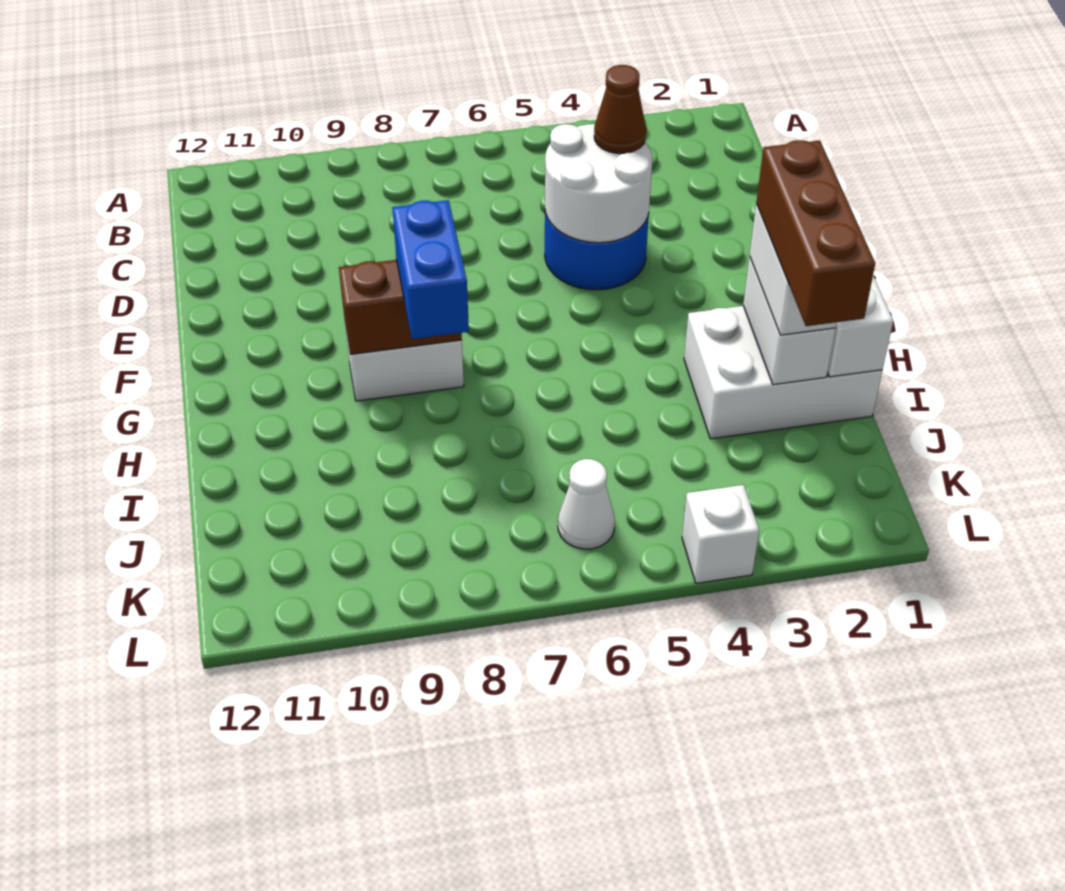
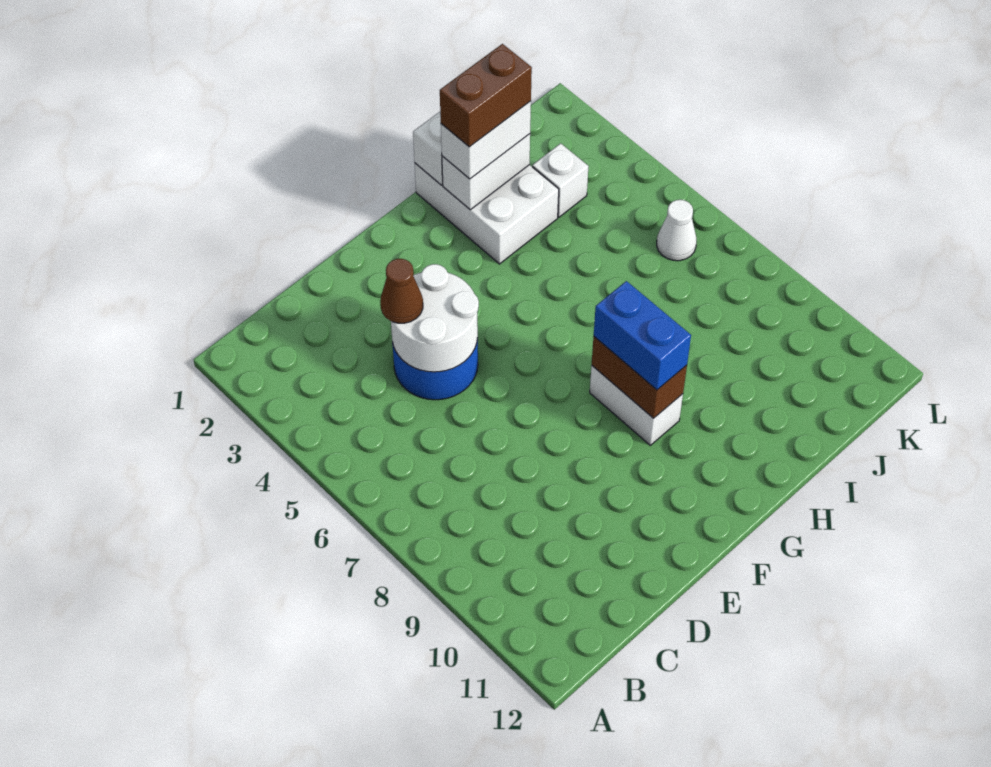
blue 1x2 brick [392,200,469,339] -> blue 1x2 brick turned to [594,281,691,390]
brown 1x3 brick [756,140,875,326] -> brown 1x2 brick [440,44,532,147]
white 1x1 brick [682,485,759,583] -> white 1x1 brick moved to [532,143,588,217]

